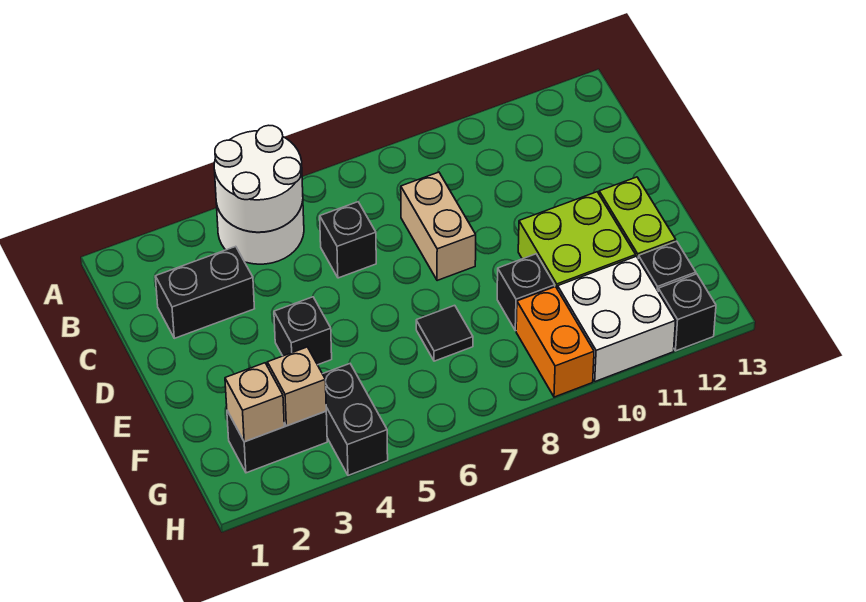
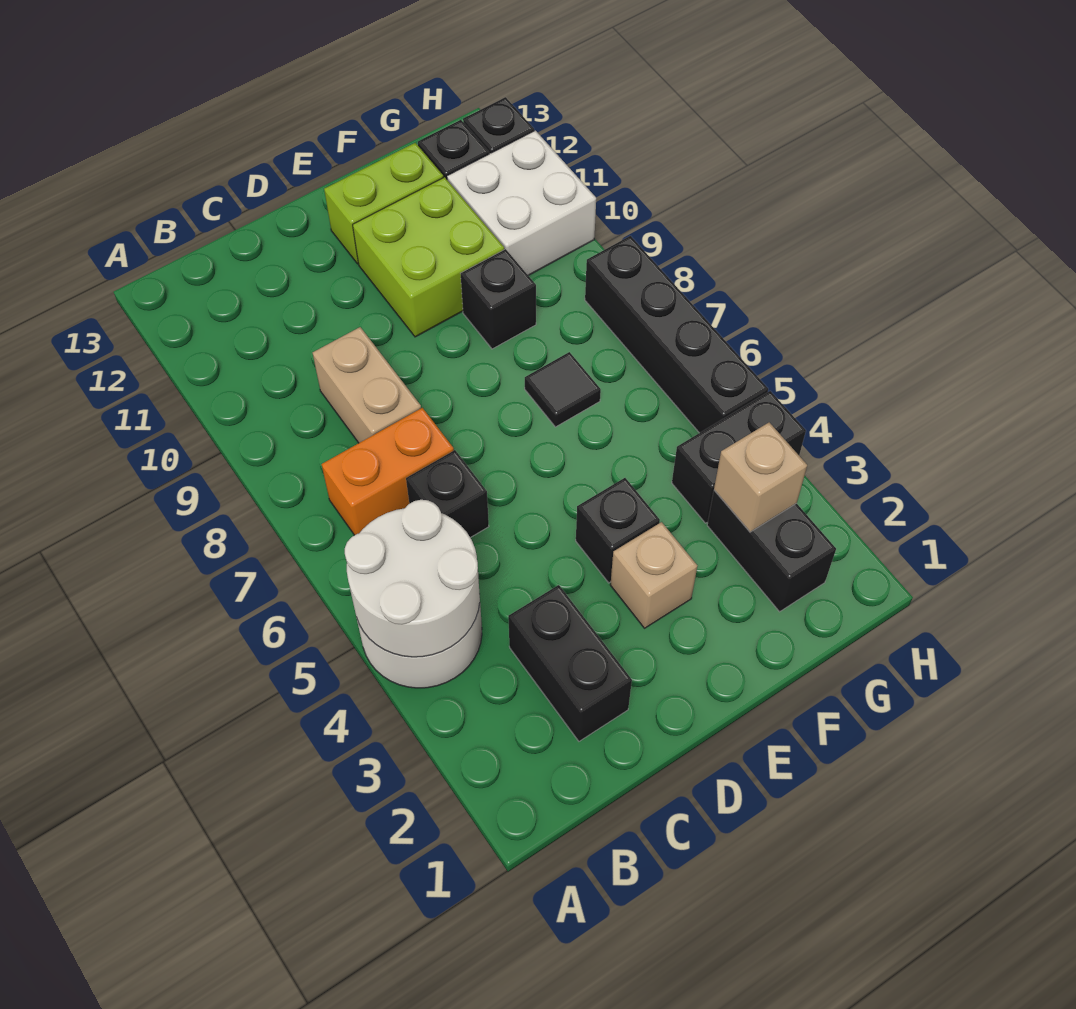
tan 1x2 brick [401,172,476,281] -> tan 1x2 brick turned to [313,327,421,443]
tan 1x1 brick [225,363,284,442] -> tan 1x1 brick moved to [610,522,697,628]
orange 1x2 brick [516,287,594,397] -> orange 1x2 brick moved to [322,408,454,535]
none -> black 1x4 brick [585,236,768,433]

